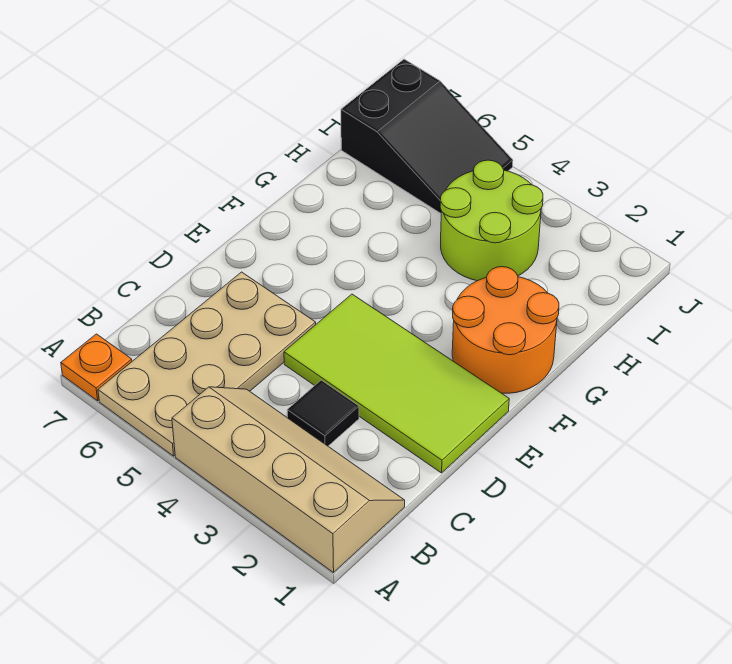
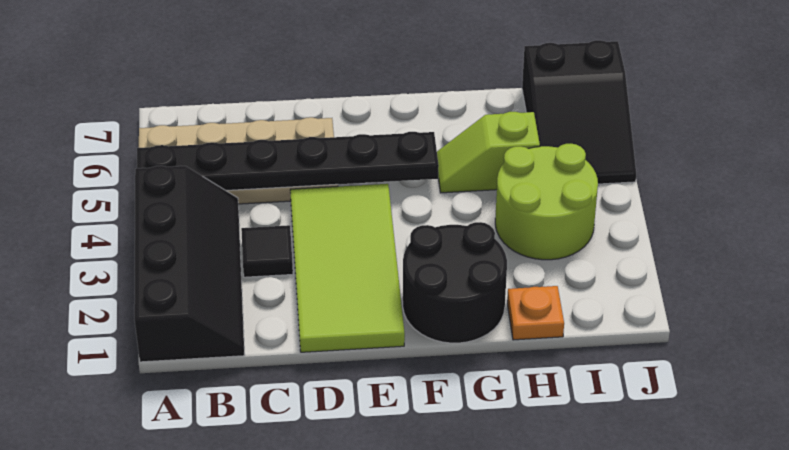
tan 2x4 slope [172,387,405,573] -> black 2x4 slope [134,166,244,362]
none -> black 1x6 plate [137,132,439,190]
orange 1x1 plate [61,334,132,401] -> orange 1x1 plate moved to [507,286,564,340]
orange 2x2 round brick [452,267,559,393] -> black 2x2 round brick [403,222,507,343]
none -> lime 1x2 slope [437,112,540,193]

